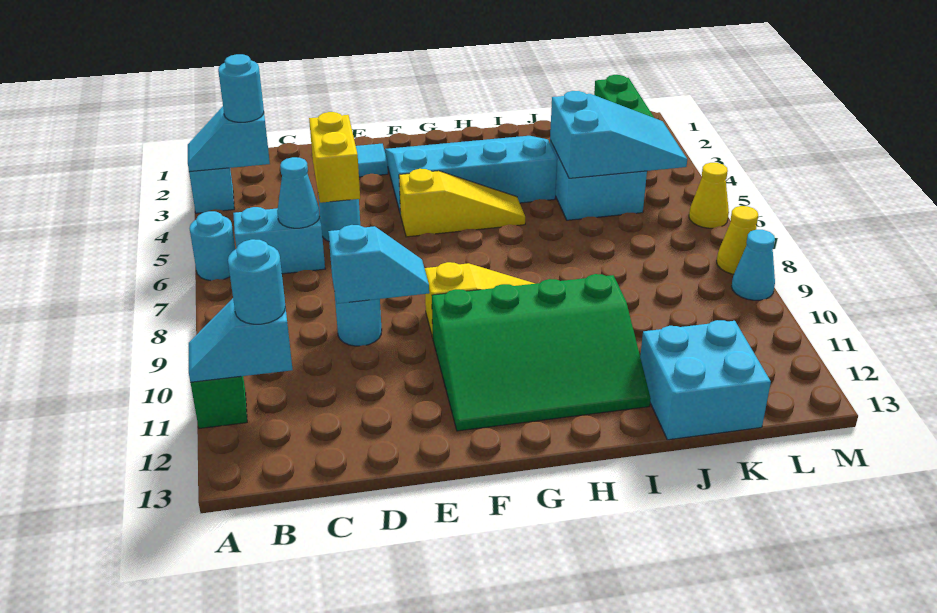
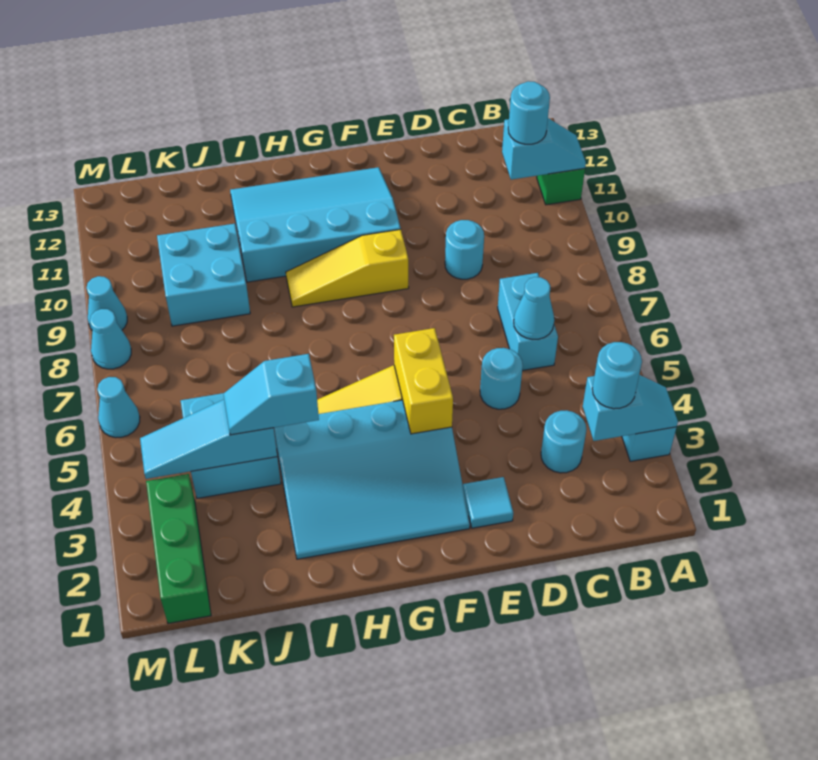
cyan 1x1 round brick [189,211,235,281] -> cyan 1x1 round brick moved to [541,410,587,473]
cyan 1x2 brick [233,207,325,274] -> cyan 1x2 brick turned to [498,273,558,371]
yellow 1x2 brick [309,112,360,203] -> yellow 1x2 brick moved to [394,328,453,434]
cyan 1x2 slope [328,225,429,304] -> cyan 1x2 slope moved to [224,354,319,435]
green 3x4 slope [432,274,651,431] -> cyan 3x4 slope [230,167,401,282]
cyan 2x3 slope [550,91,687,178] -> cyan 1x3 slope [140,400,277,479]
cyan 2x2 brick [640,320,771,440] -> cyan 2x2 brick moved to [157,224,250,326]
yellow 1x1 cone [689,163,729,228] -> cyan 1x1 cone [97,377,140,438]
yellow 1x1 cone [717,206,758,274] -> cyan 1x1 cone [90,309,131,369]

